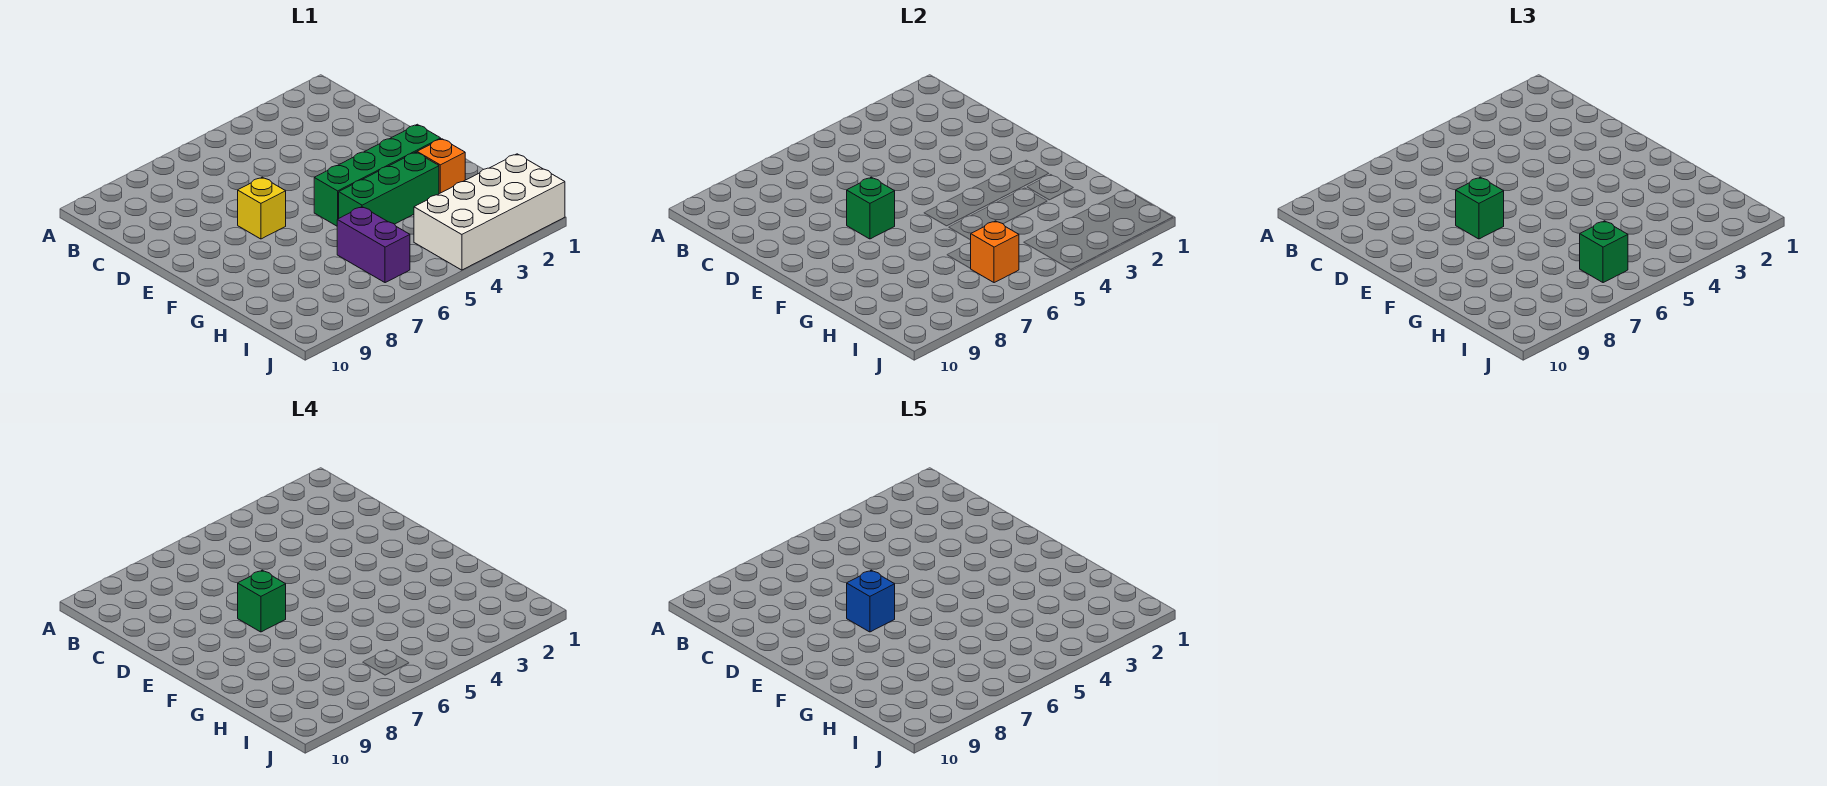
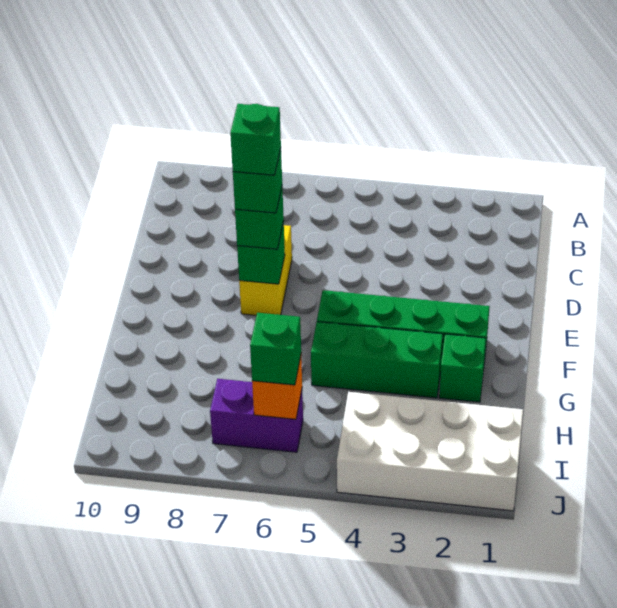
yellow 1x1 brick [238,177,286,239] -> yellow 1x2 brick [239,225,292,315]
blue 1x1 brick [847,570,895,632] -> green 1x1 brick [230,104,281,175]
orange 1x1 brick [417,139,465,194] -> green 1x1 brick [439,334,486,402]
purple 1x2 brick [337,207,410,283] -> purple 1x2 brick turned to [210,379,303,452]

